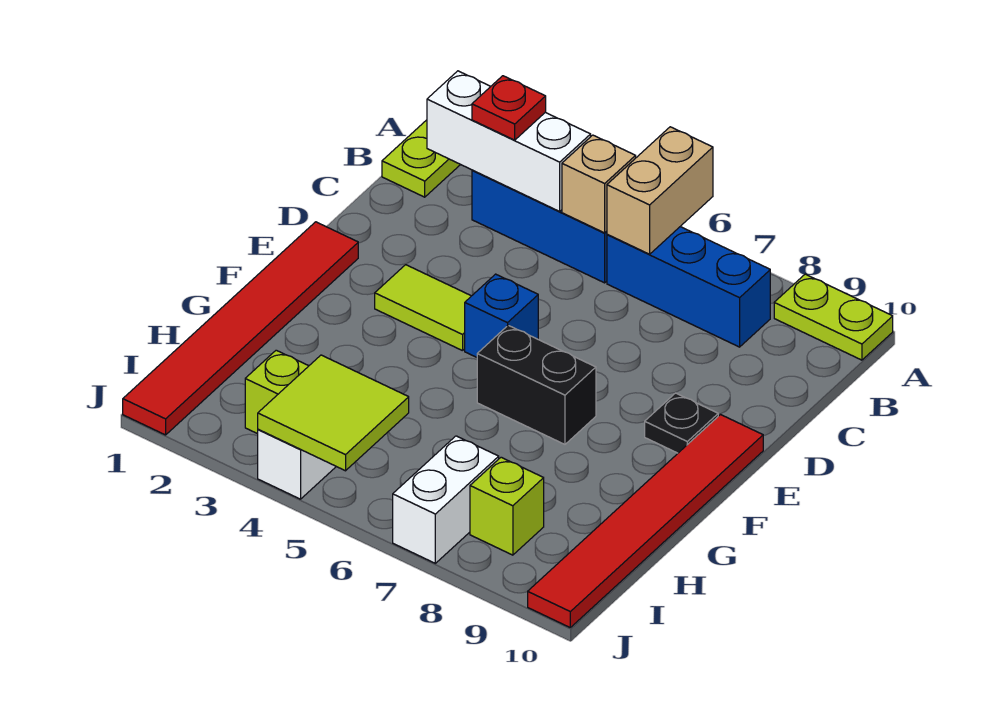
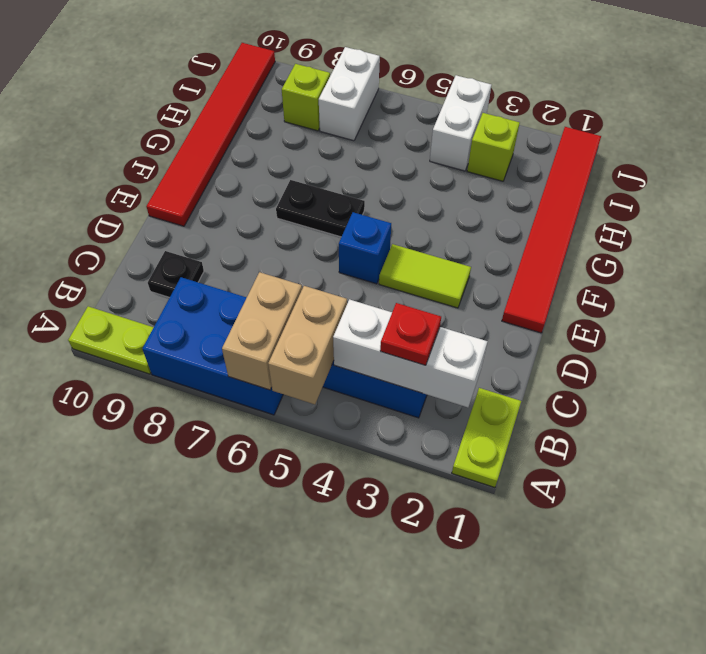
tan 1x1 brick [562,135,636,233] -> tan 1x2 brick [268,286,347,404]
blue 1x3 brick [607,227,770,347] -> blue 2x3 brick [142,277,283,415]
black 1x1 plate [645,393,718,453] -> black 1x1 plate moved to [148,251,204,298]
black 1x2 brick [477,325,596,444] -> black 1x2 plate [276,180,365,237]
lime 2x2 tile [258,355,409,471] -> none

